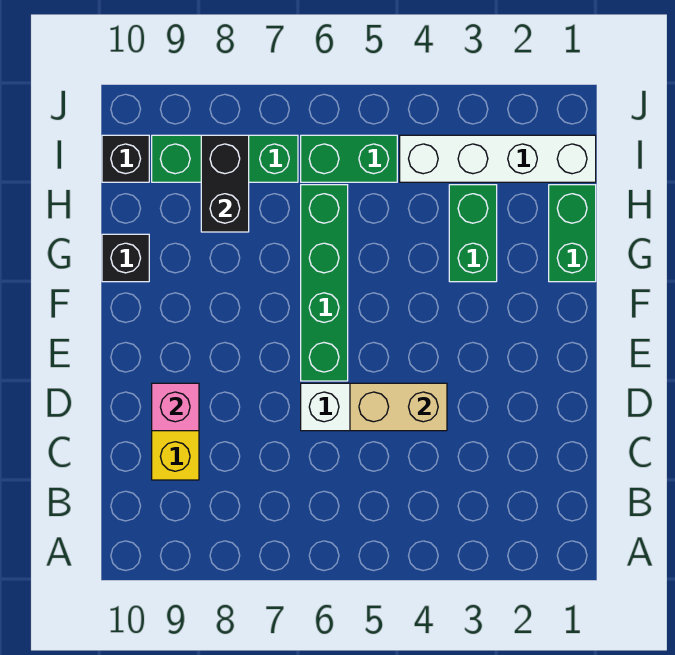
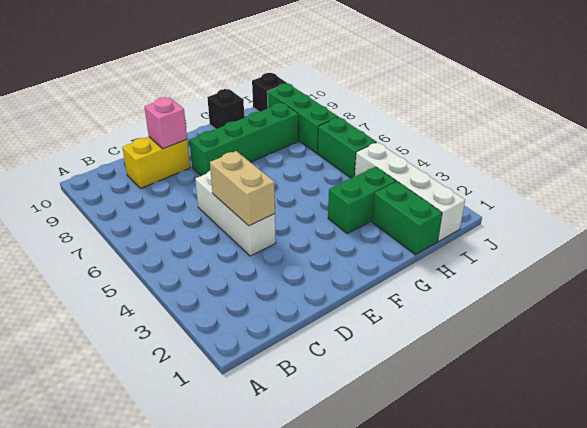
green 1x4 brick [301,185,348,381] -> green 1x4 brick moved to [189,103,299,176]
green 1x2 brick [549,185,596,282] -> green 1x2 brick turned to [372,182,442,255]
black 1x2 brick [201,135,249,232] -> none

